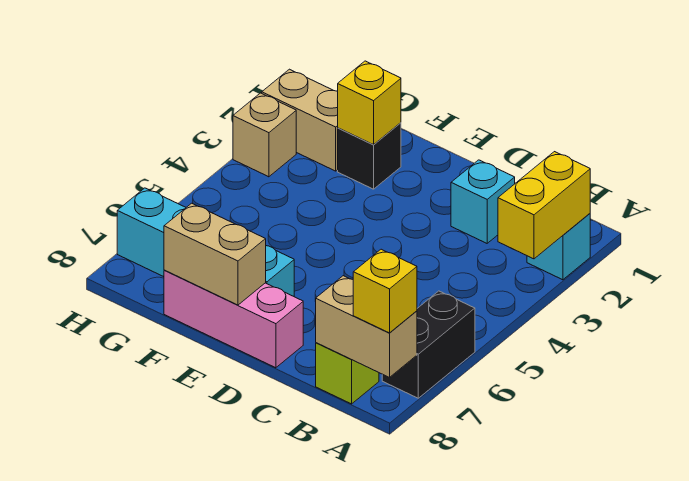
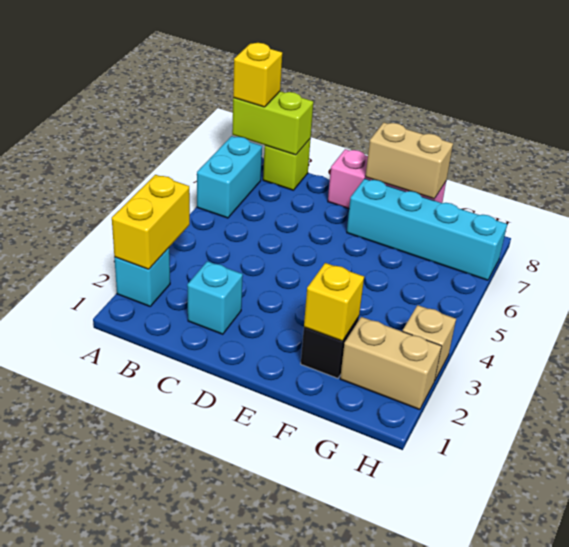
black 1x2 brick [382,291,475,398] -> cyan 1x2 brick [197,136,262,218]
tan 1x2 brick [316,276,417,378] -> lime 1x2 brick [232,91,313,155]

